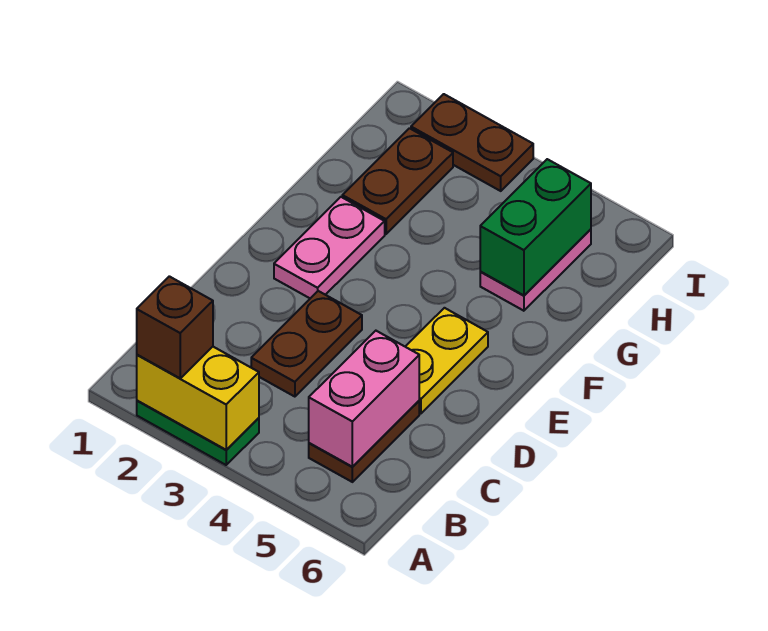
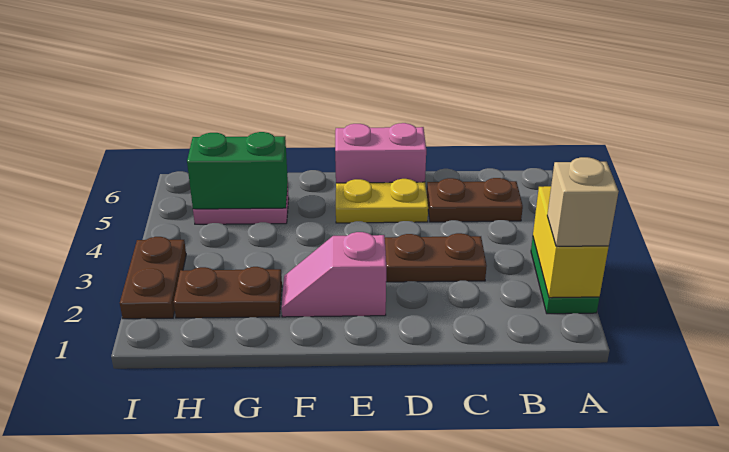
brown 1x1 brick [137,276,213,378] -> tan 1x1 brick [547,157,619,246]
pink 1x2 brick [309,331,419,467] -> pink 1x2 brick moved to [335,123,426,183]
pink 1x2 plate [274,197,385,298] -> pink 1x2 slope [282,232,386,317]

